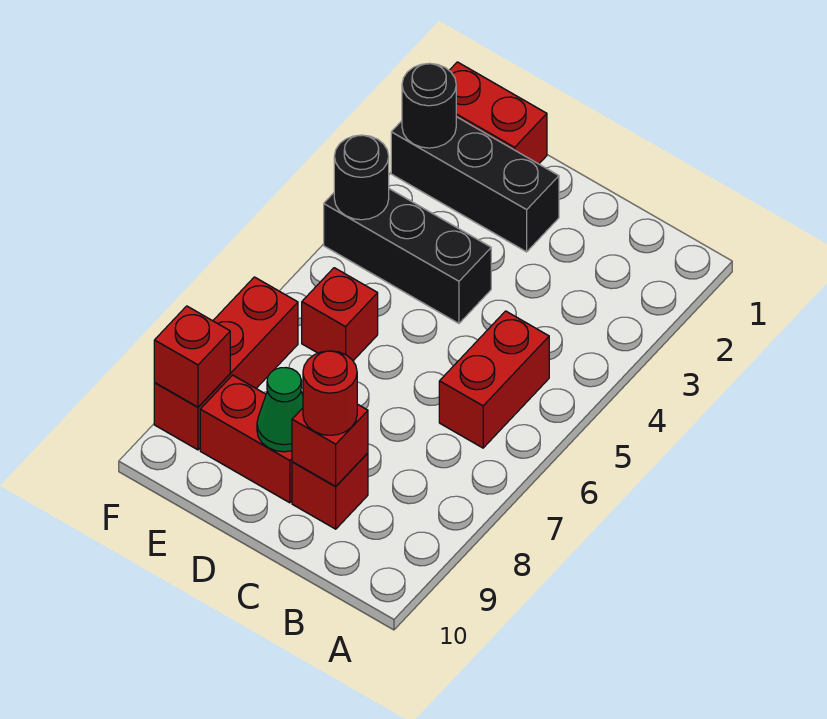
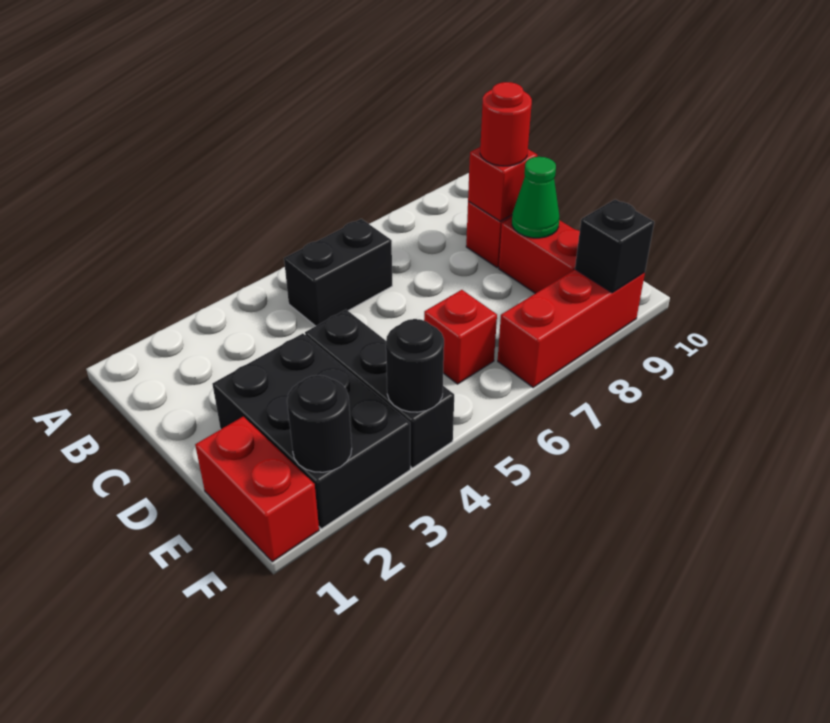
red 1x2 brick [439,311,549,448] -> black 1x2 brick [284,219,392,326]
black 1x3 brick [391,117,559,252] -> black 2x3 brick [212,333,410,529]
red 1x1 brick [154,306,230,407] -> black 1x1 brick [575,199,654,293]

